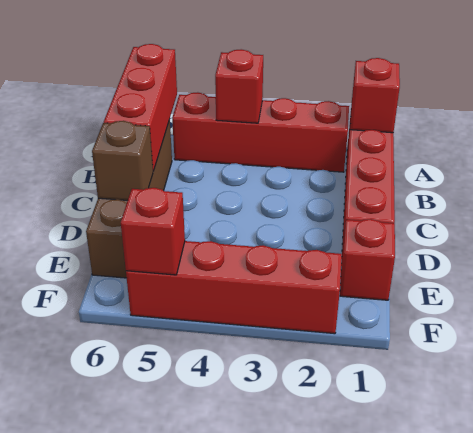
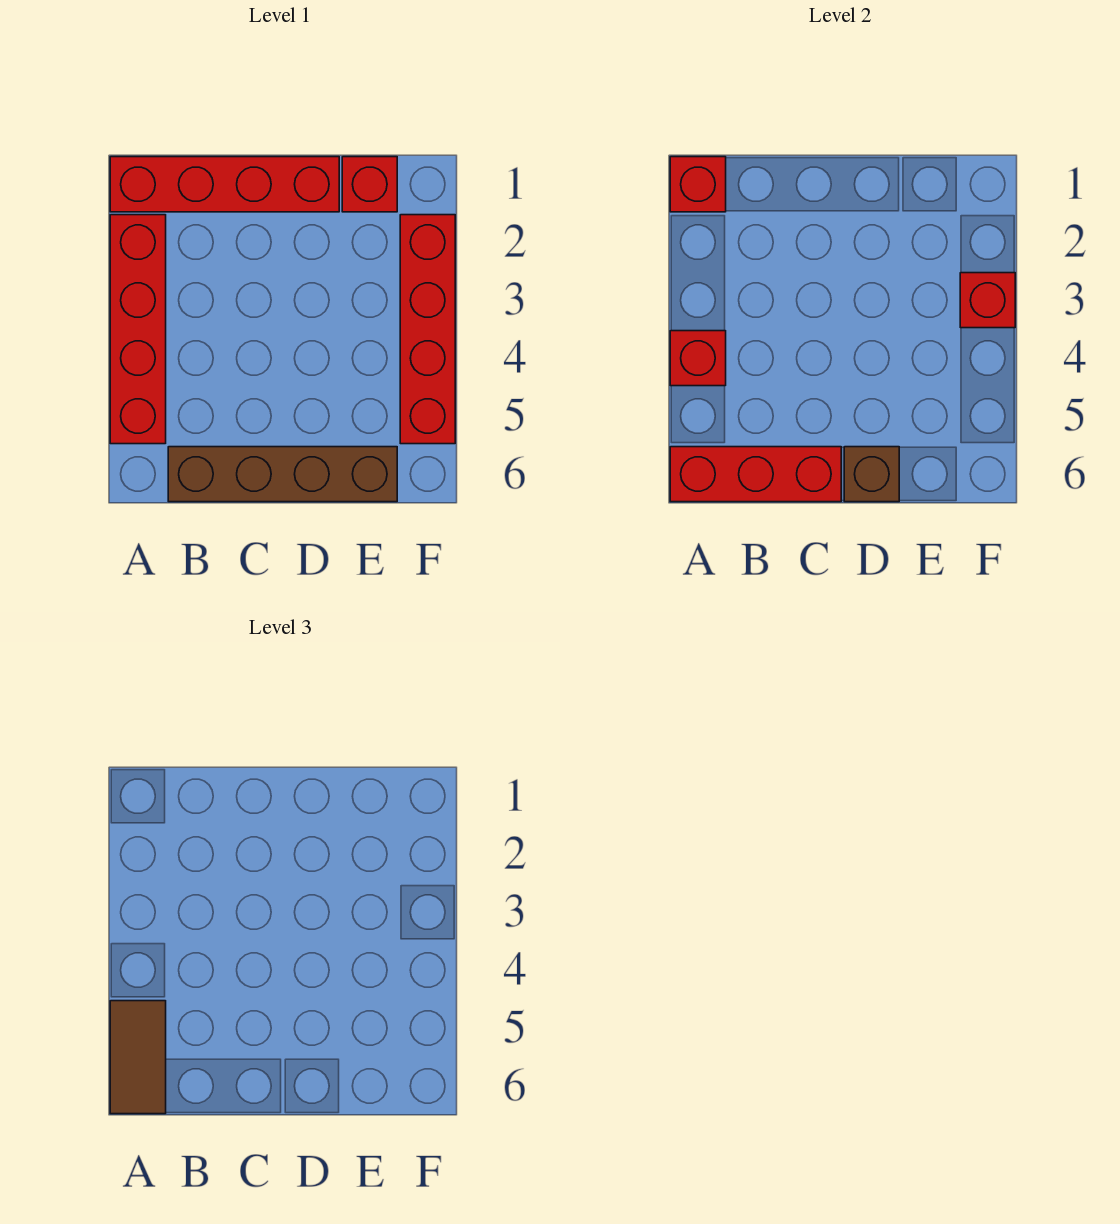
none -> brown 1x2 tile [110,1001,166,1114]
red 1x1 brick [121,188,185,275] -> red 1x1 brick moved to [960,273,1015,328]

